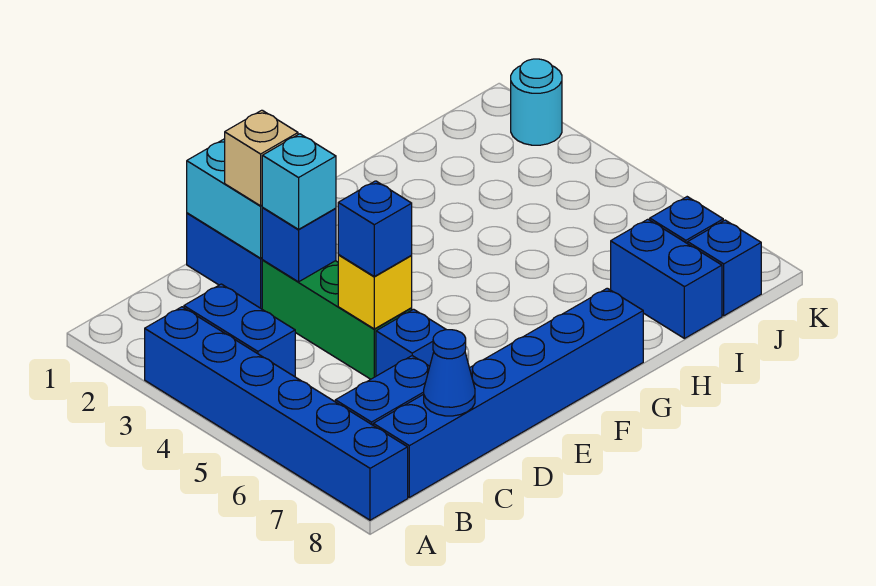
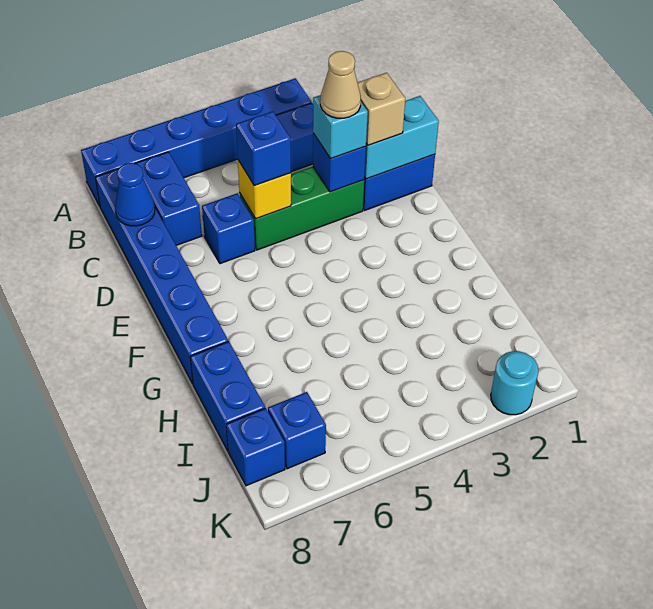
none -> tan 1x1 cone [320,51,361,118]
blue 1x2 brick [611,219,722,338] -> blue 1x2 brick turned to [190,341,265,451]

